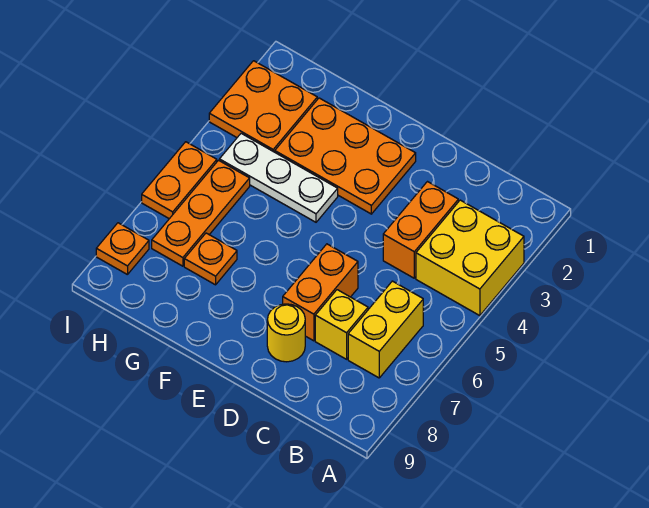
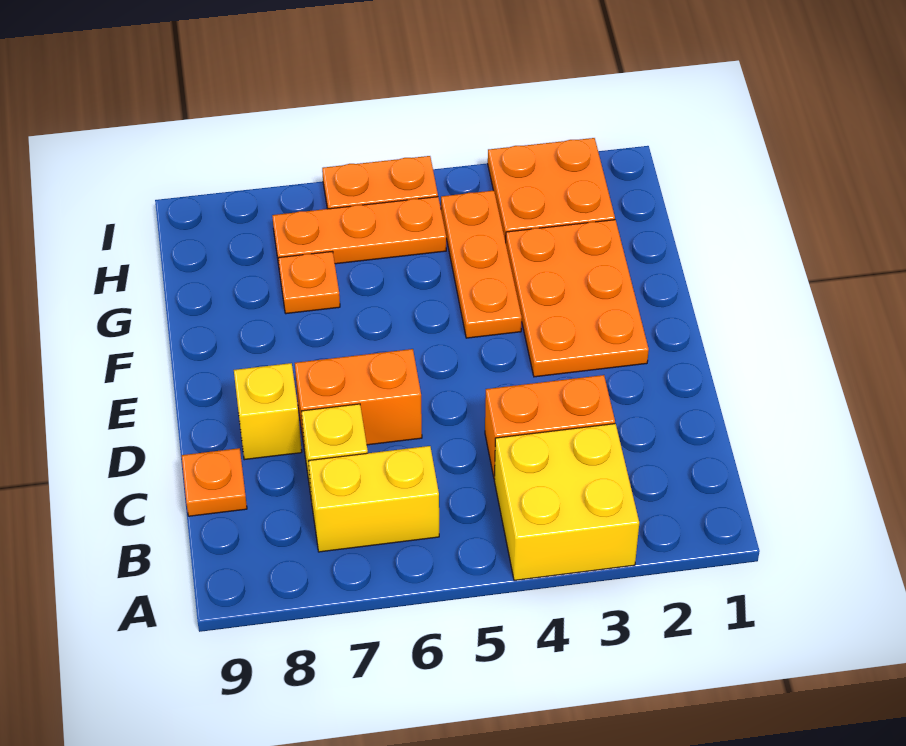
yellow 1x1 round brick [267,304,305,362] -> yellow 1x1 brick [234,363,302,460]
white 1x3 plate [219,133,338,222] -> orange 1x3 plate [441,190,522,338]
orange 1x1 plate [96,223,149,275] -> orange 1x1 plate moved to [182,448,247,516]

